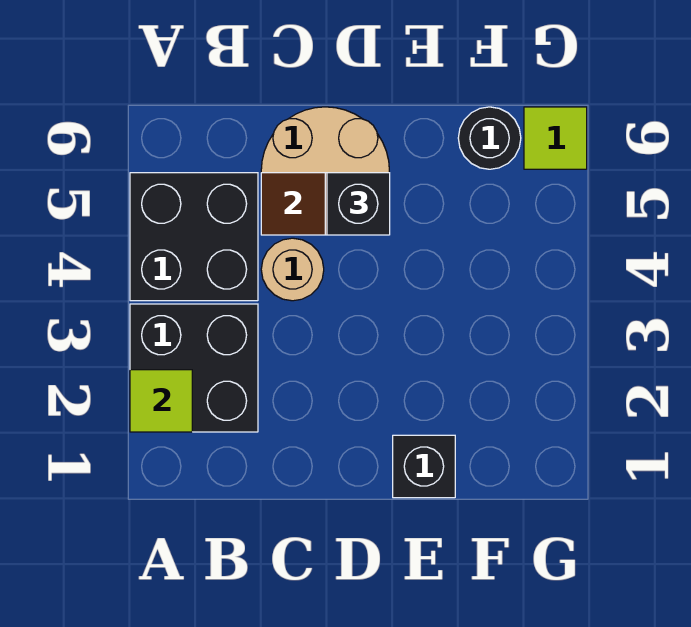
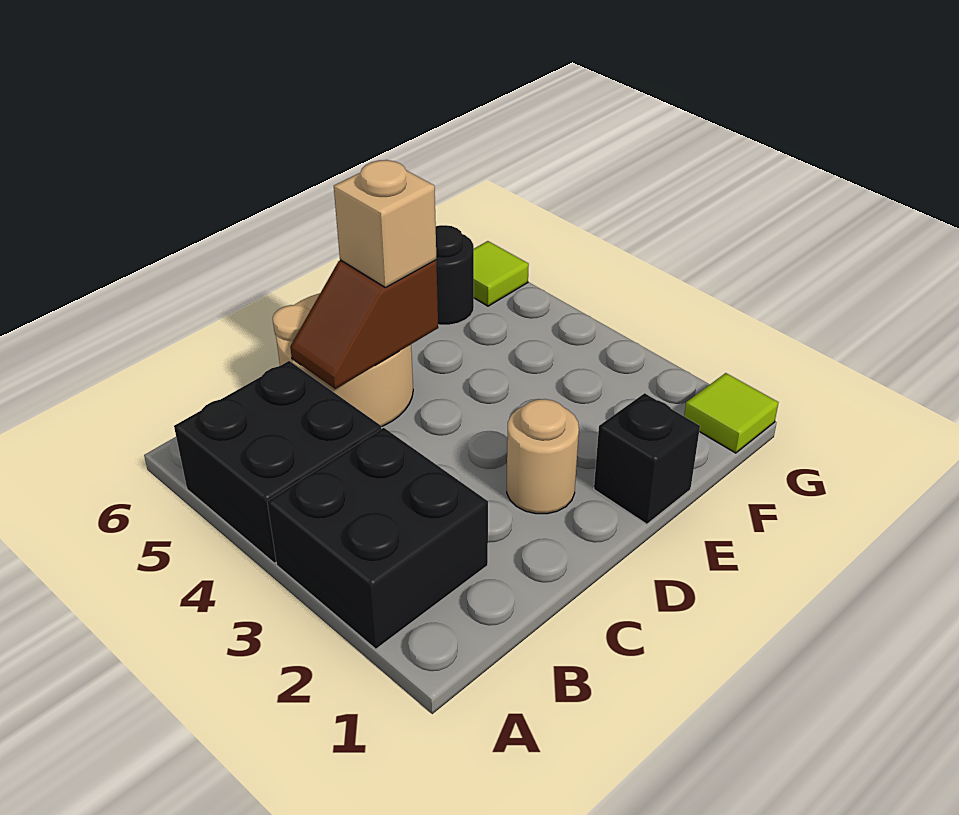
lime 1x1 tile [130,370,192,432] -> lime 1x1 tile moved to [684,373,779,453]
tan 1x1 round brick [261,238,324,301] -> tan 1x1 round brick moved to [507,399,579,514]
black 1x1 brick [327,173,390,235] -> tan 1x1 brick [334,160,436,288]

